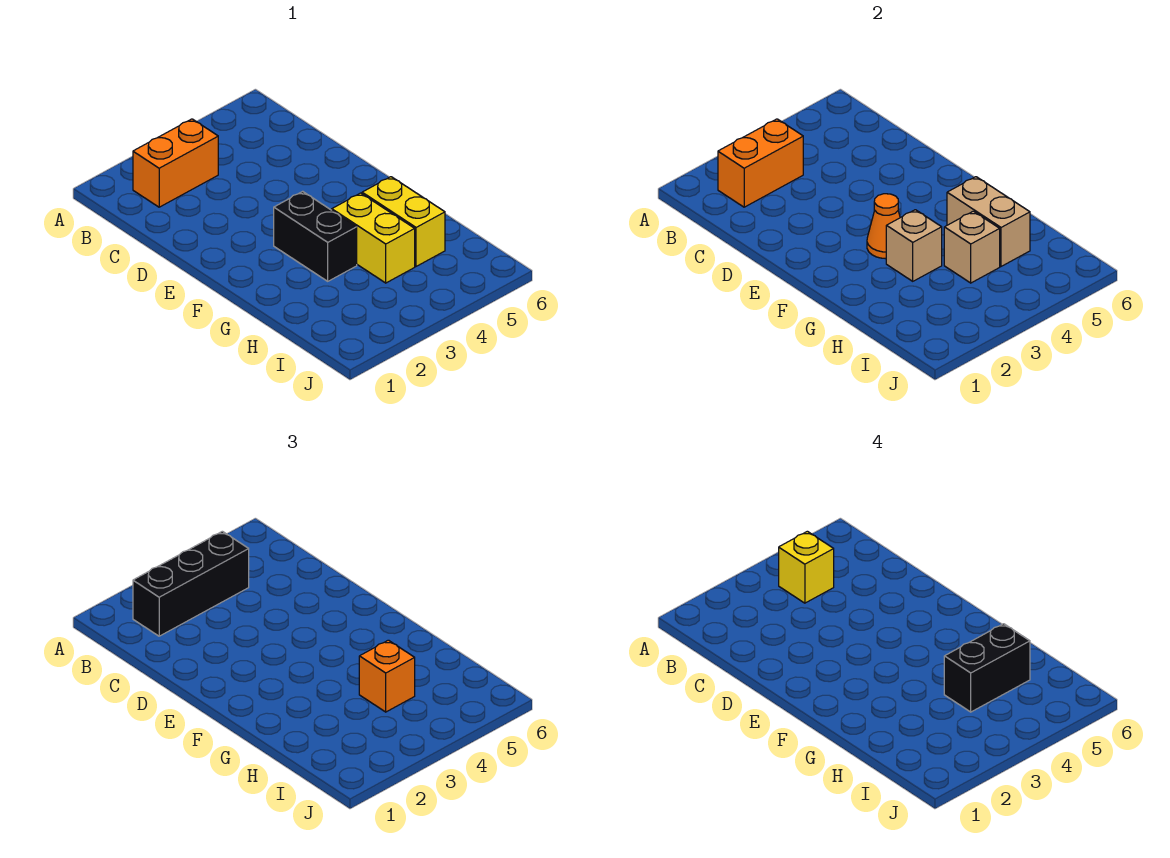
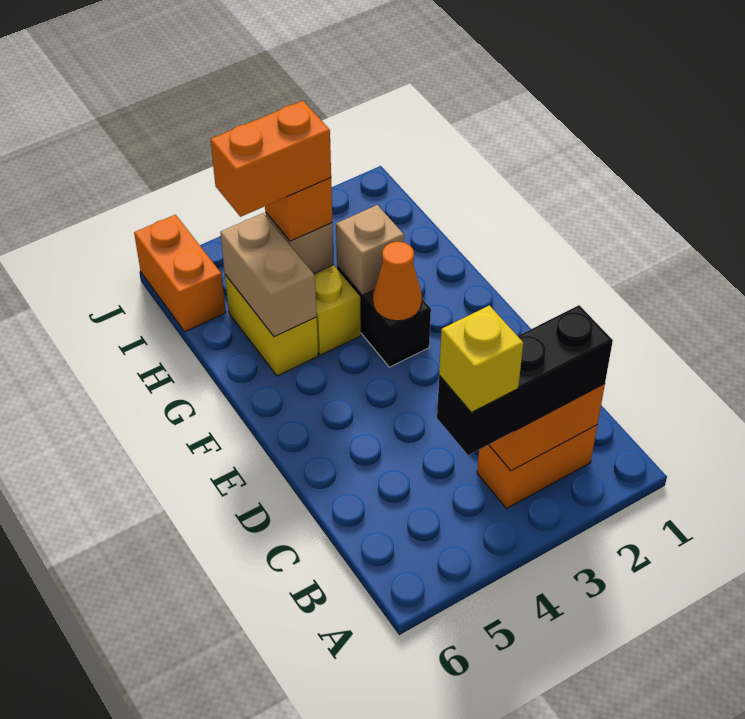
black 1x2 brick [944,624,1030,712] -> orange 1x2 brick [210,101,331,217]
none -> orange 1x2 brick [134,215,226,331]

